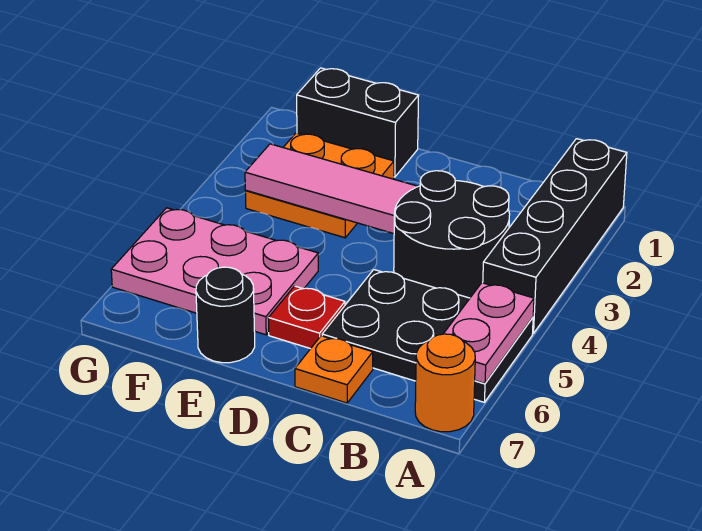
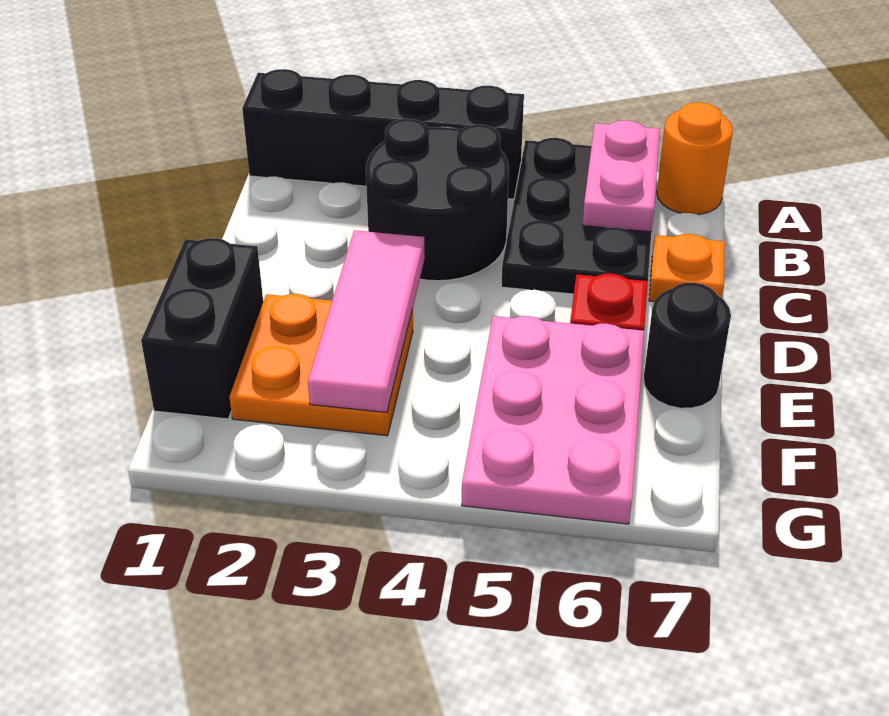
pink 1x2 plate [444,283,534,383] -> pink 1x2 plate turned to [583,120,660,232]

